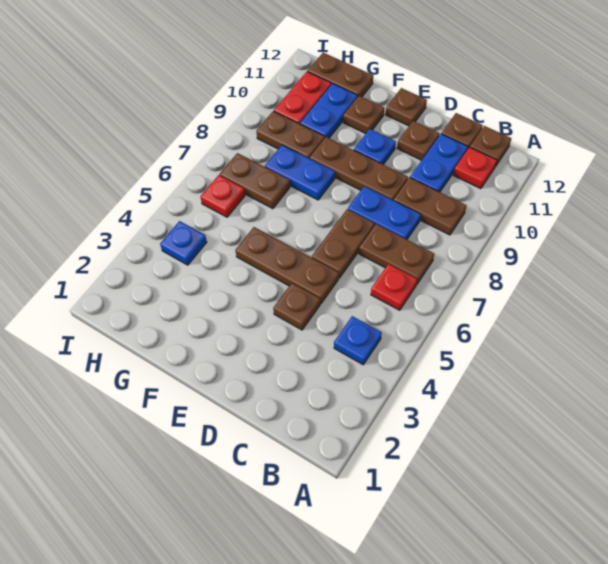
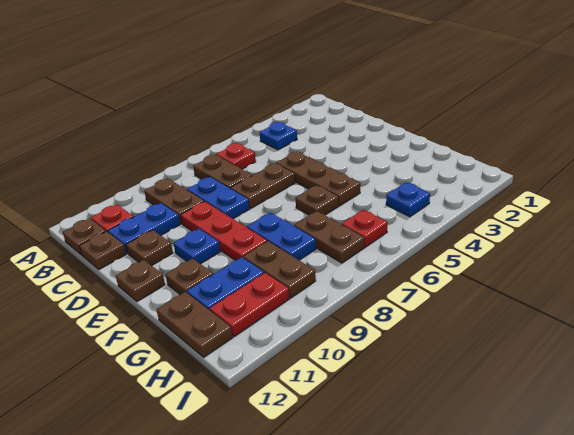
brown 1x1 plate [273,283,320,330] -> brown 1x1 plate moved to [295,185,339,215]
brown 1x3 plate [310,137,408,200] -> red 1x3 plate [181,201,267,260]

